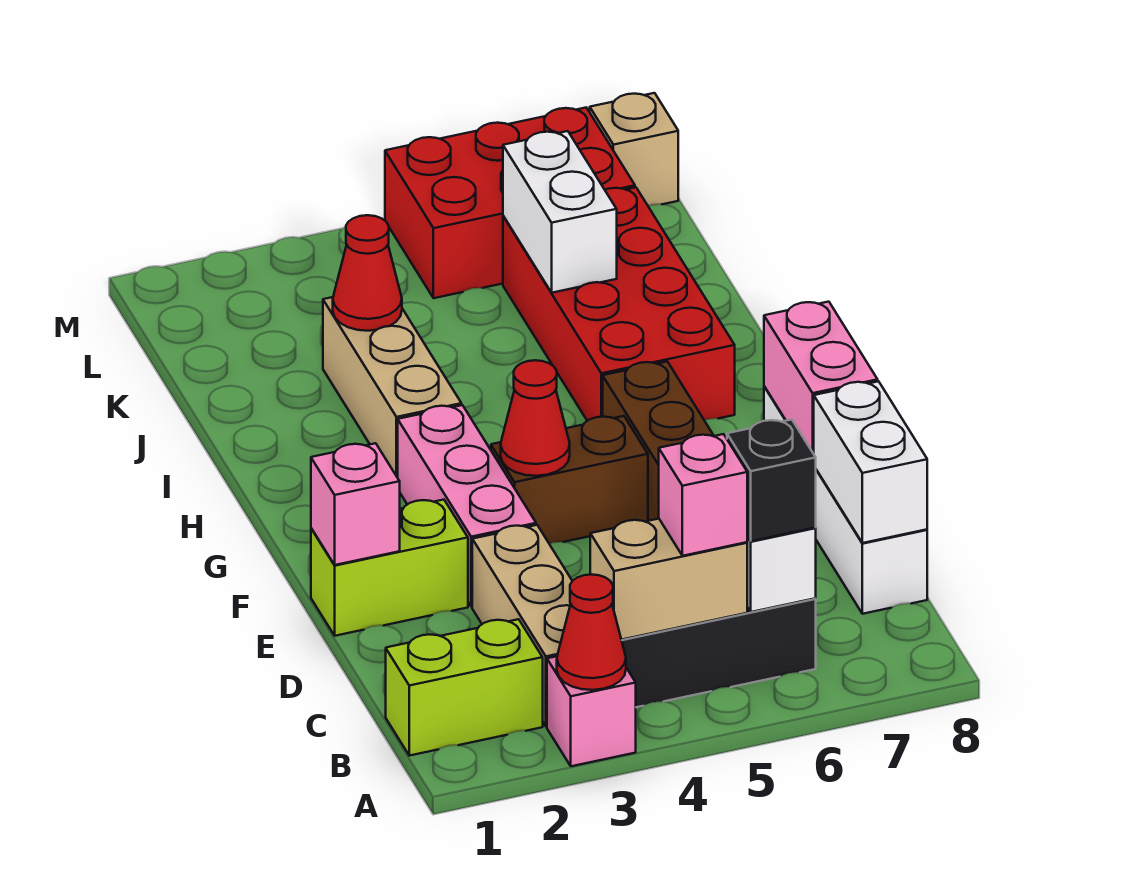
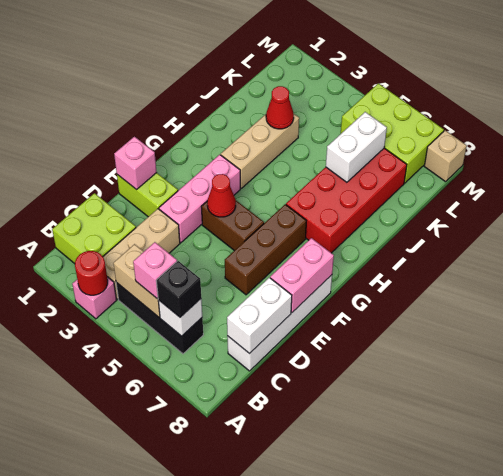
red 1x1 cone [557,575,626,690] -> red 1x1 round brick [75,251,108,295]
lime 1x2 brick [386,619,543,756] -> lime 2x2 brick [52,193,136,264]
red 2x3 brick [385,108,635,298] -> lime 2x3 brick [341,83,444,183]

